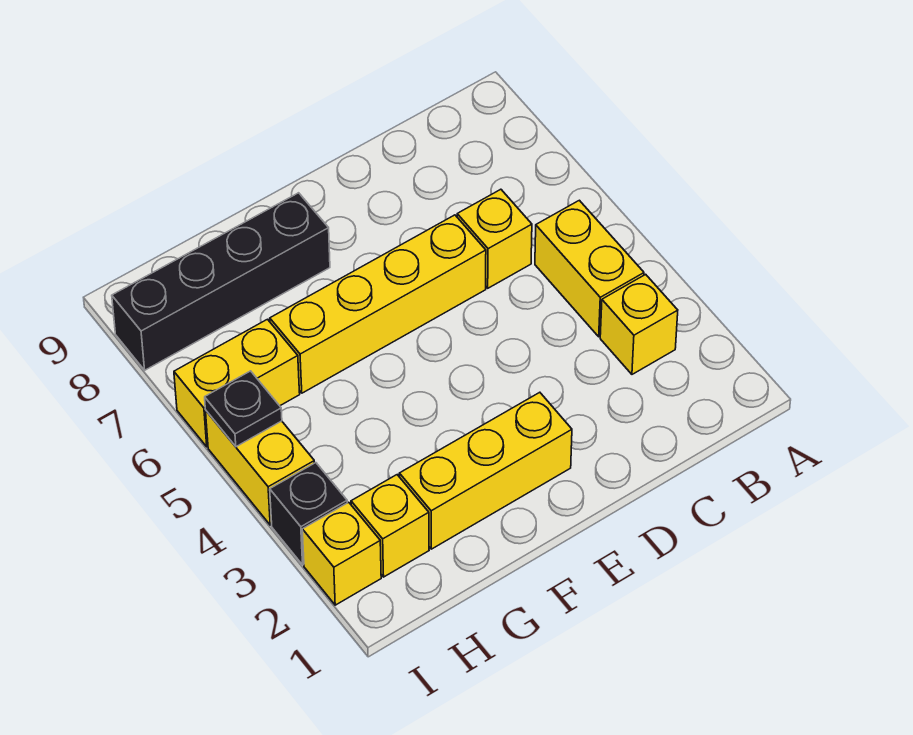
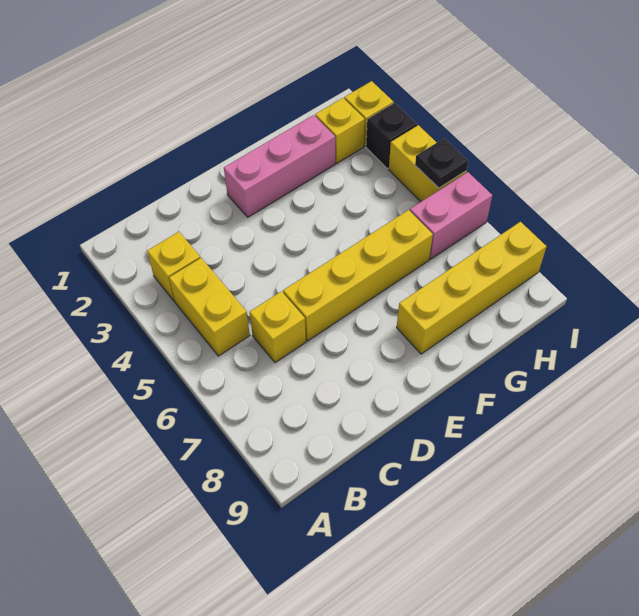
yellow 1x3 brick [399,392,572,549] -> pink 1x3 brick [224,115,335,217]
black 1x4 brick [112,193,330,370] -> yellow 1x4 brick [397,222,546,354]
yellow 1x2 brick [174,319,300,447] -> pink 1x2 brick [410,172,492,259]

